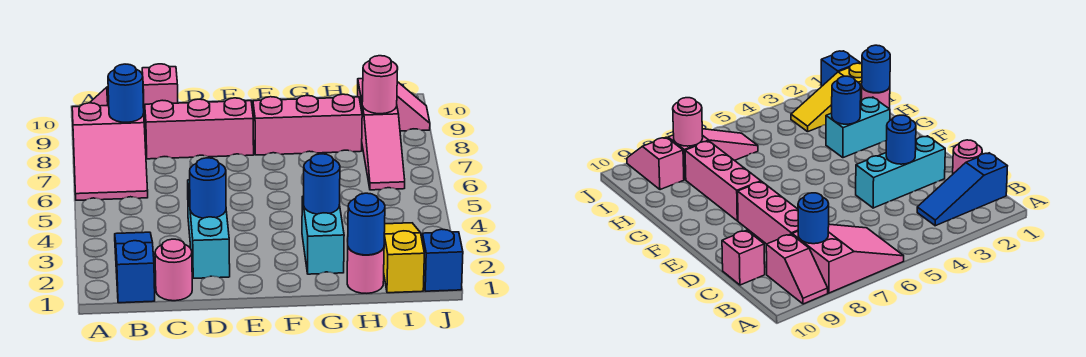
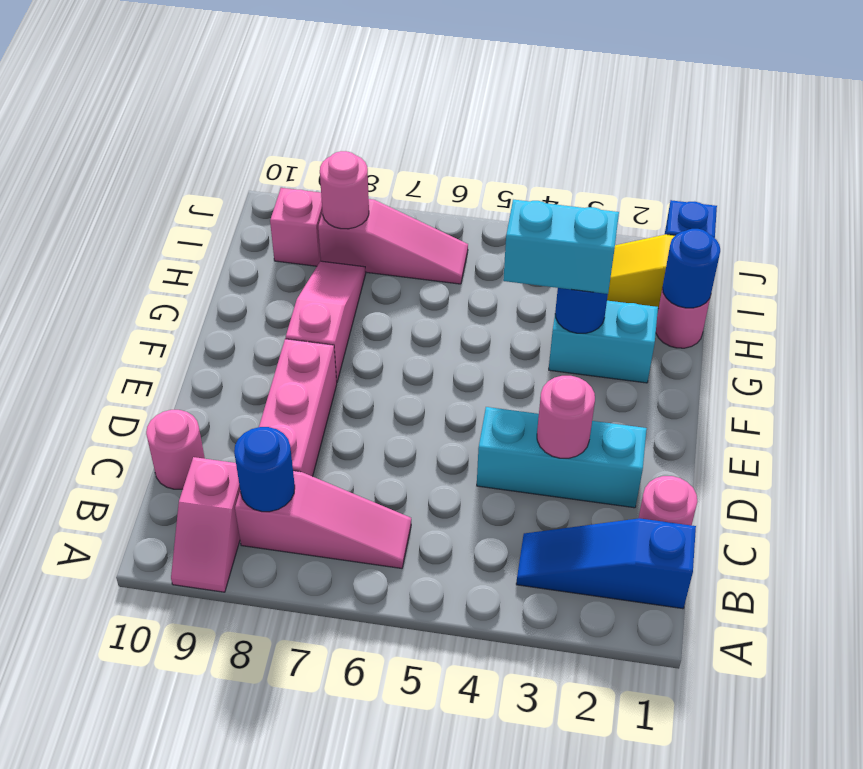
pink 2x3 slope [72,103,148,200] -> pink 1x3 slope [235,471,411,568]
pink 1x1 brick [142,64,178,121] -> pink 1x1 round brick [146,410,205,489]
blue 1x1 round brick [190,158,226,218] -> pink 1x1 round brick [537,376,595,458]
pink 1x3 brick [253,94,362,155] -> pink 1x3 slope [286,261,366,382]
none -> cyan 1x2 brick [503,200,619,294]

